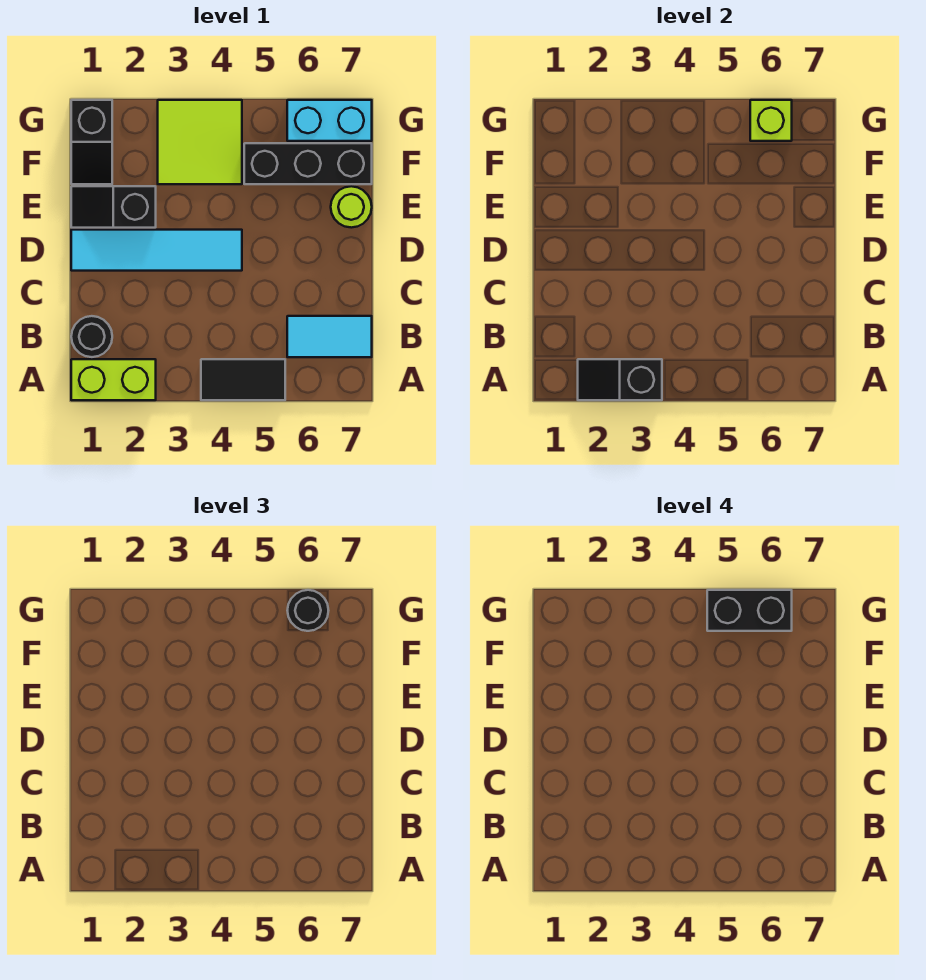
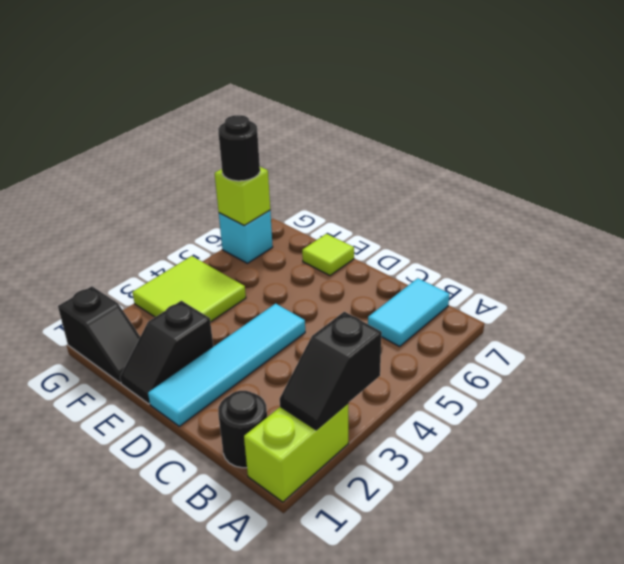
black 1x2 tile [201,359,285,400] -> none
lime 1x1 round brick [331,186,372,228] -> lime 1x1 tile [302,234,354,276]
black 1x3 brick [244,143,372,184] -> none
black 1x2 brick [707,590,792,631] -> none
cyan 1x2 brick [287,100,372,141] -> cyan 1x1 brick [219,211,273,263]

